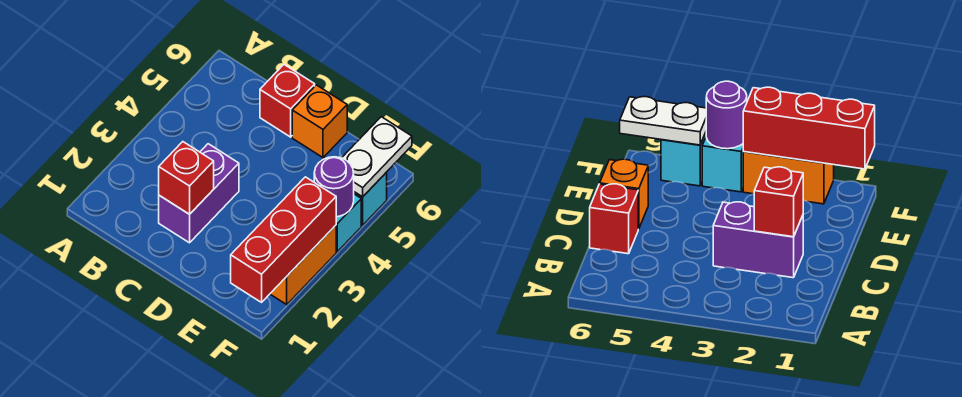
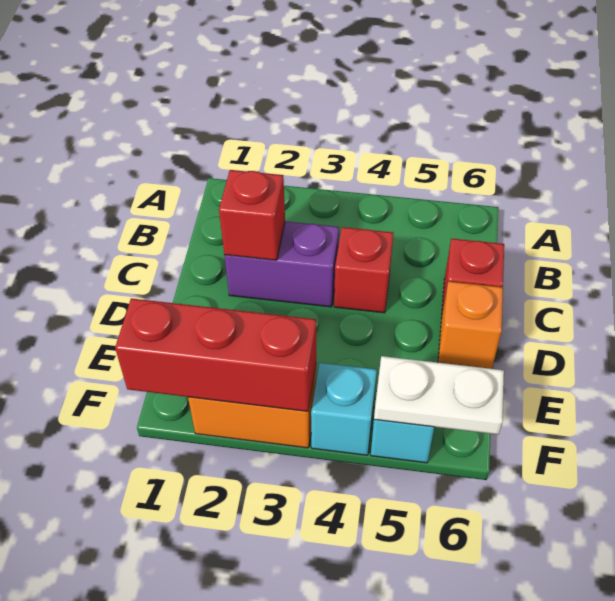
none -> red 1x1 brick [334,227,393,313]
purple 1x1 round brick [314,157,354,217] -> none

